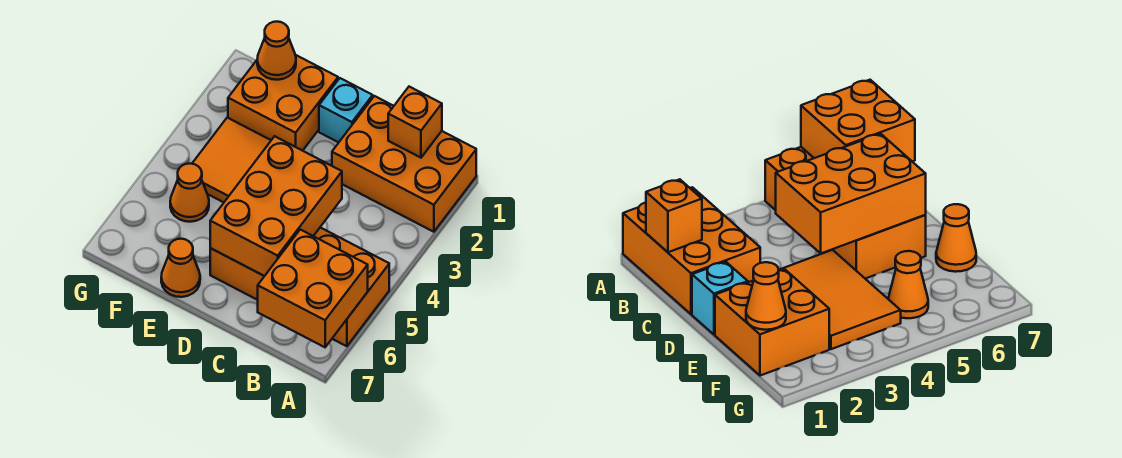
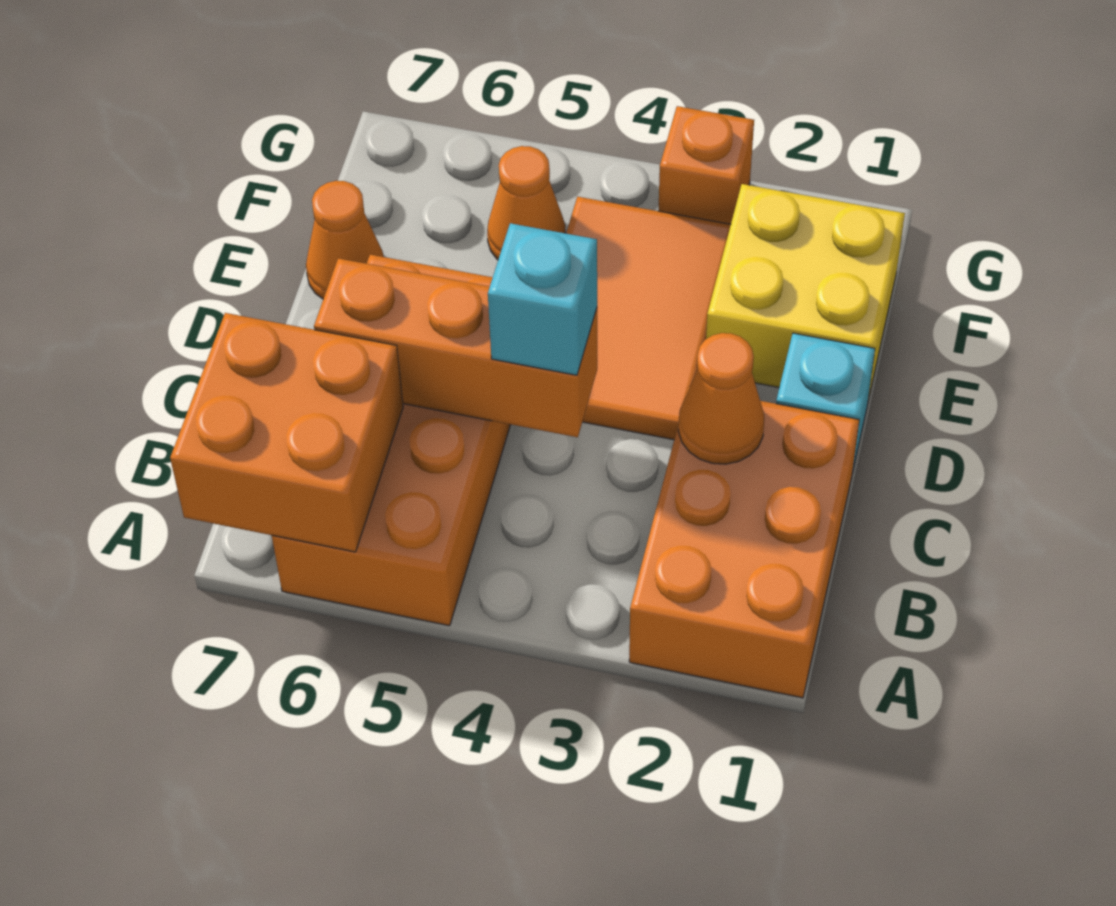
orange 1x1 brick [388,87,442,158] -> orange 1x1 brick moved to [658,106,754,224]
orange 2x3 brick [210,136,342,276] -> orange 1x3 brick [314,258,597,437]
none -> cyan 1x1 brick [488,223,597,375]
orange 2x2 brick [228,55,338,151] -> yellow 2x2 brick [706,184,905,400]
orange 1x1 cone [257,22,296,80] -> orange 1x1 cone moved to [678,333,764,464]

